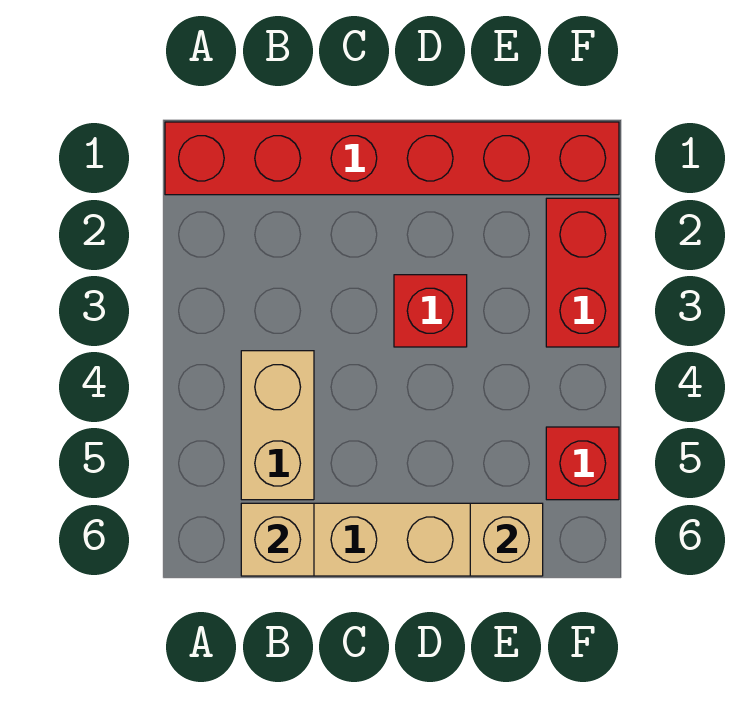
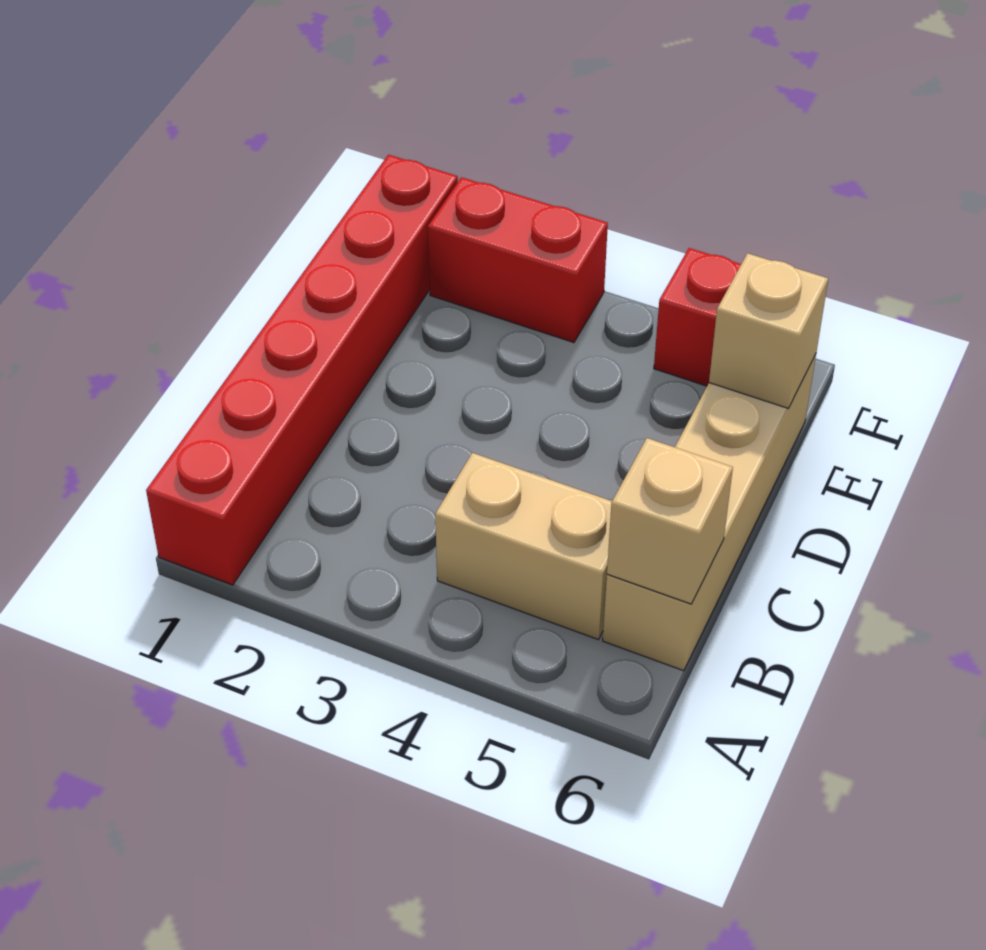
red 1x1 brick [394,275,467,347] -> none

